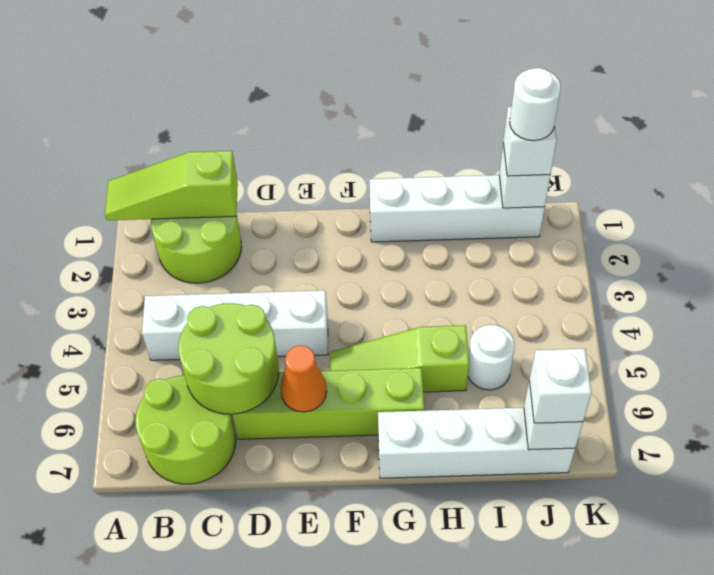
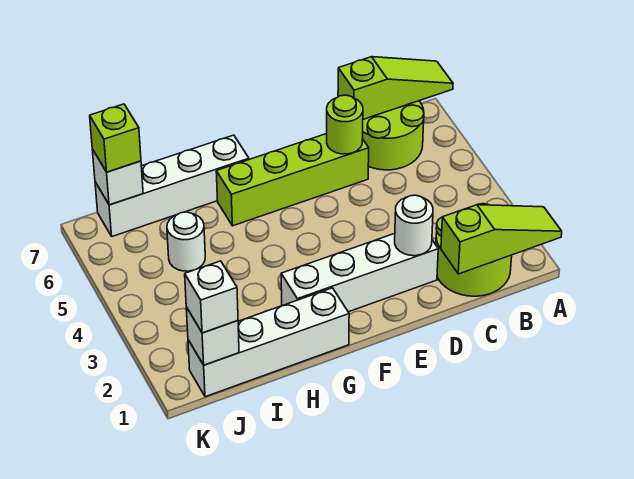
white 1x4 brick [142,290,328,360] -> white 1x4 brick moved to [281,234,438,312]
lime 2x2 round brick [178,303,279,414] -> lime 1x1 round brick [327,95,363,154]
orange 1x1 cone [280,346,327,412] -> none
lime 1x3 slope [330,325,469,392] -> lime 1x3 slope moved to [338,57,453,119]
white 1x1 round brick [510,68,561,141] -> white 1x1 round brick moved to [395,195,433,256]
white 1x1 brick [529,349,592,423] -> lime 1x1 brick [90,104,141,172]

